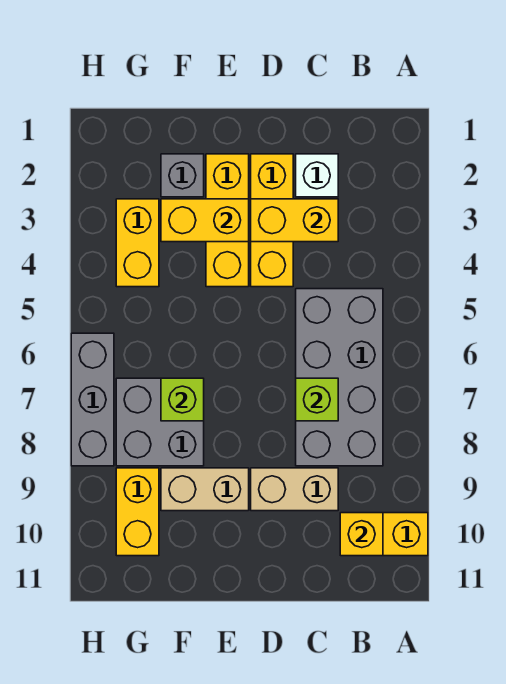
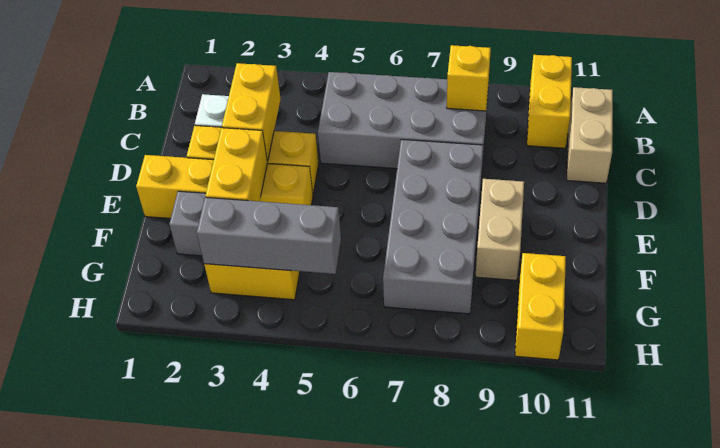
yellow 1x1 brick [340,513,383,556] -> yellow 1x1 brick moved to [447,45,491,111]
lime 1x1 brick [296,378,338,421] -> none
tan 1x2 brick [251,468,338,511] -> tan 1x2 brick moved to [567,87,613,183]
yellow 1x3 brick [206,154,249,287] -> yellow 1x4 brick [136,155,313,219]
grey 2x2 brick [116,378,204,466] -> grey 2x4 brick [383,139,483,314]
lime 1x1 brick [161,378,204,421] -> none
yellow 1x2 brick [116,468,159,556] -> yellow 1x2 brick turned to [515,253,566,360]
grey 1x3 brick [71,333,114,466] -> grey 1x3 brick moved to [197,197,341,274]

